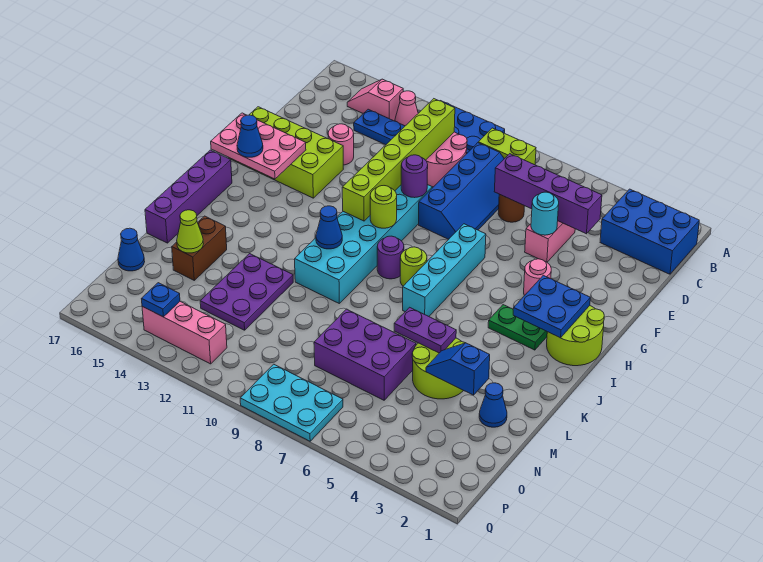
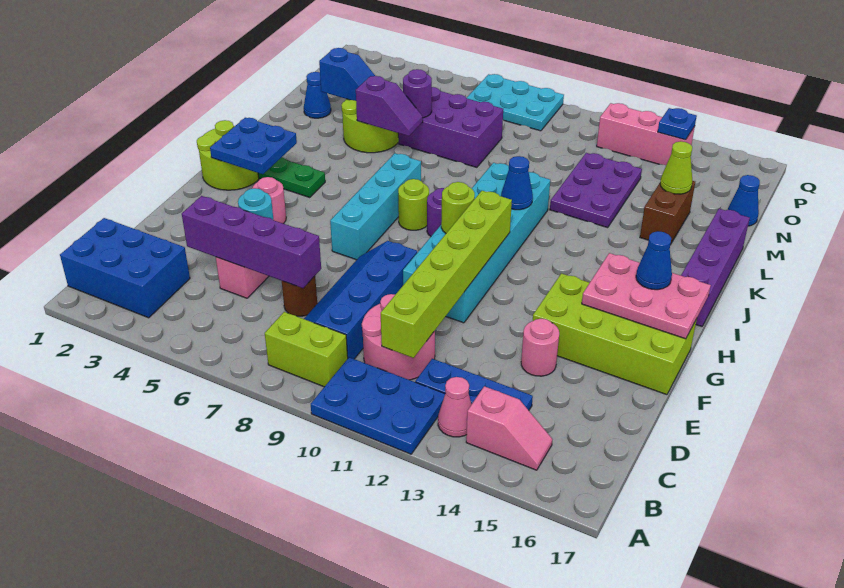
purple 1x1 round brick [401,155,428,198] -> purple 1x1 round brick moved to [403,69,432,118]
purple 1x2 plate [394,307,456,353] -> purple 1x2 slope [356,76,423,136]

